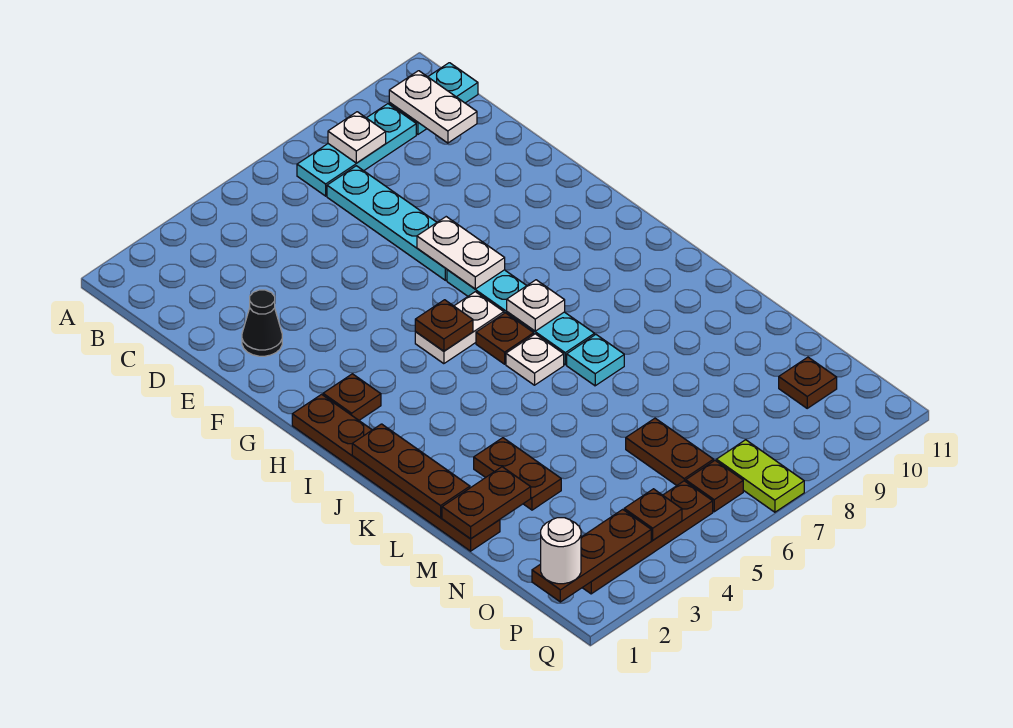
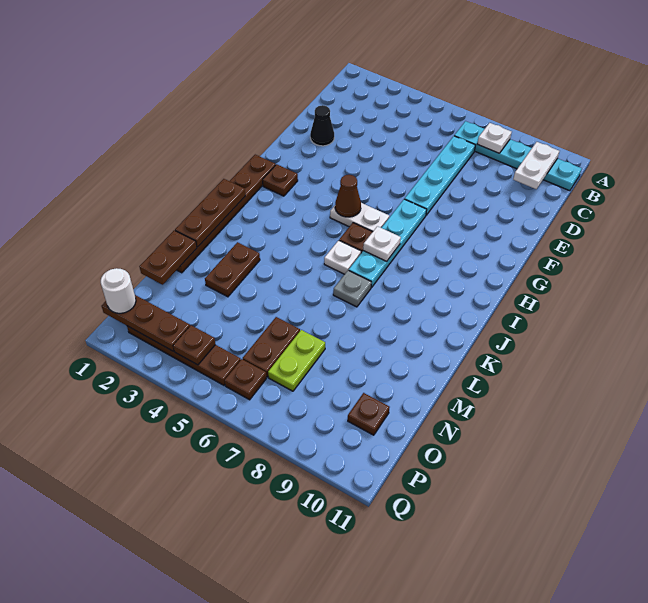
white 1x2 plate [417,217,505,289] -> none
brown 1x1 plate [415,300,473,351] -> brown 1x1 cone [335,175,361,217]
cyan 1x1 plate [567,335,624,386] -> grey 1x1 plate [333,270,371,307]
brown 1x2 plate [442,467,531,539] -> brown 1x2 plate turned to [139,230,197,285]
lime 1x2 plate [716,440,804,512] -> lime 1x2 plate moved to [268,330,325,391]

